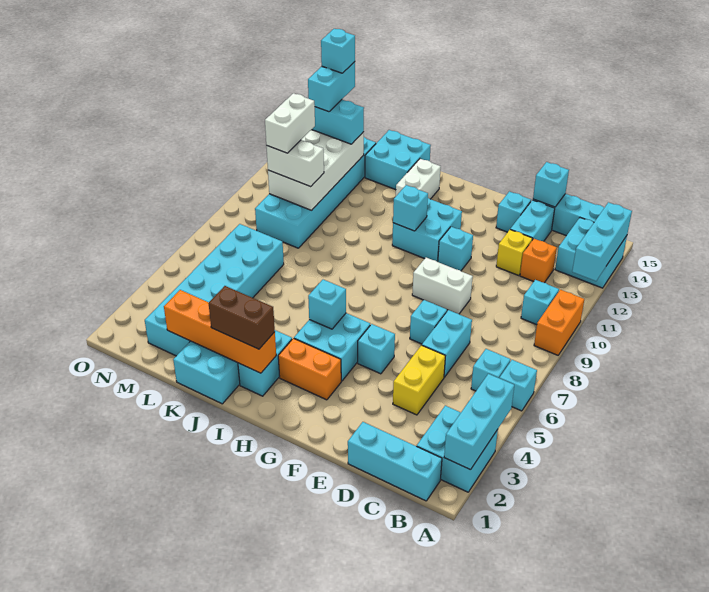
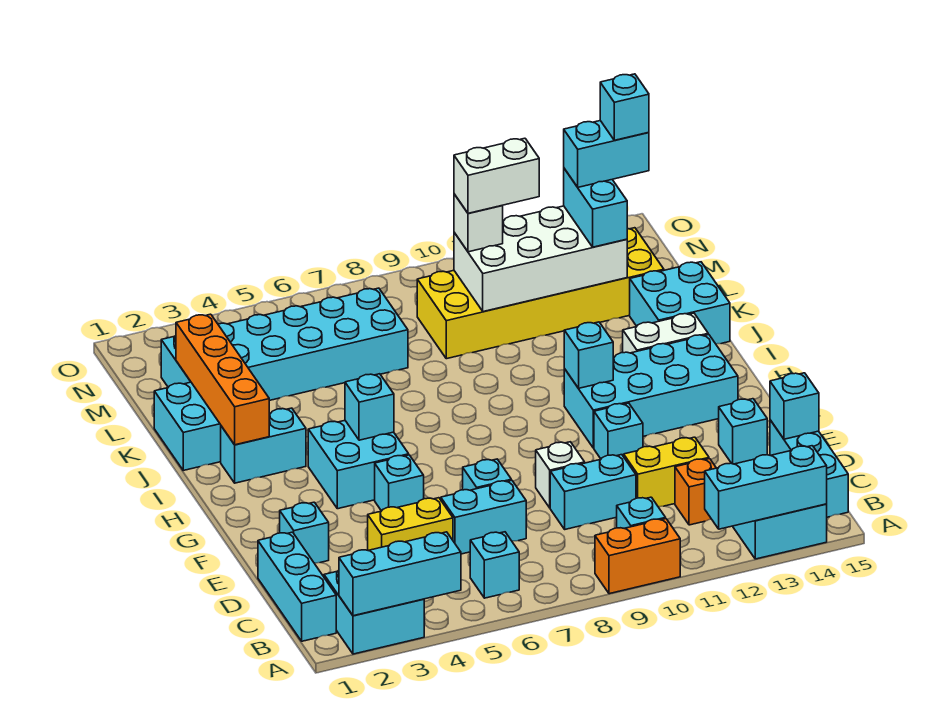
cyan 1x1 brick [500,360,537,411] -> cyan 1x1 brick moved to [280,502,329,563]
yellow 1x1 brick [496,230,532,276] -> yellow 1x2 brick [624,437,709,507]
cyan 1x2 brick [510,200,555,241] -> cyan 1x2 brick moved to [550,455,636,529]
white 1x2 brick [412,258,473,314] -> white 1x1 brick [536,442,585,508]
orange 1x2 brick [278,338,341,400] -> none
cyan 2x2 brick [392,198,462,262] -> cyan 2x4 brick [564,334,738,448]
brown 1x2 brick [208,286,275,349] -> none
cyan 2x6 brick [255,137,376,248] -> yellow 2x6 brick [417,228,664,359]
white 1x2 brick [266,140,324,187] -> white 1x1 brick [454,194,503,252]

